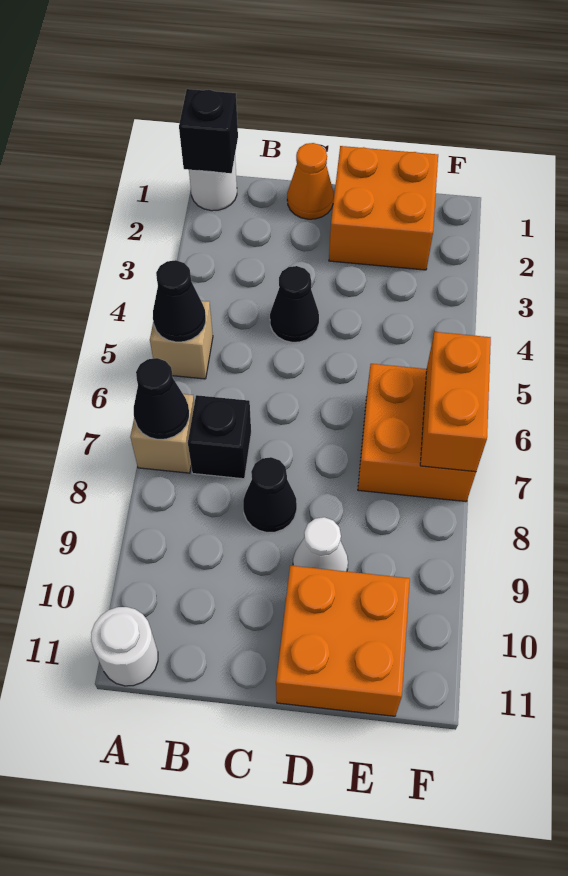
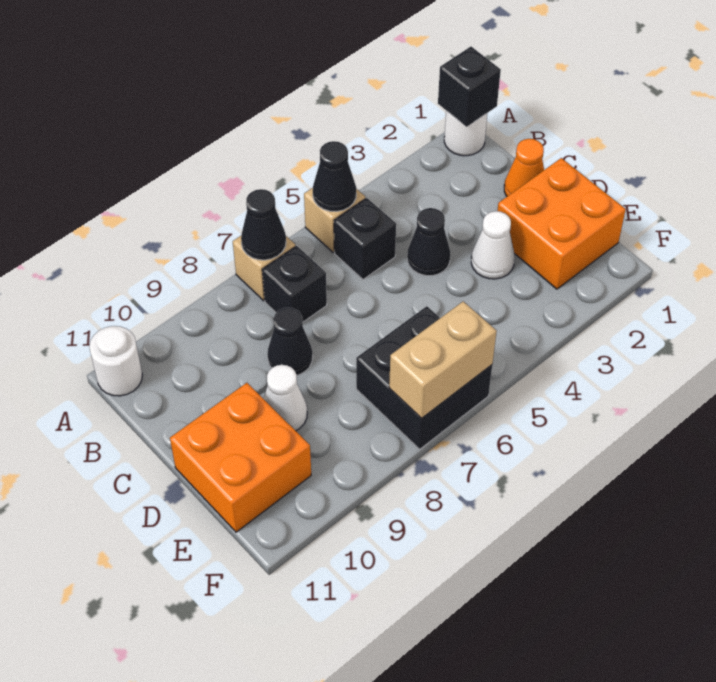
none -> black 1x1 brick [334,198,396,279]
none -> white 1x1 cone [471,211,515,279]
orange 2x2 brick [358,364,476,502] -> black 2x2 brick [356,306,492,449]
orange 1x2 brick [420,332,491,472] -> tan 1x2 brick [389,301,497,418]

